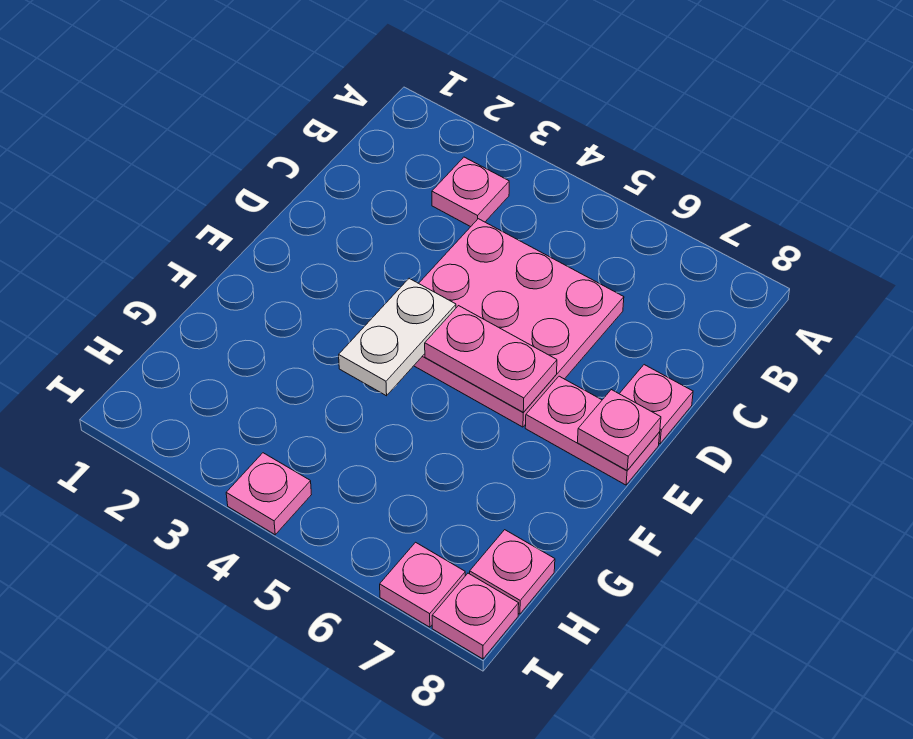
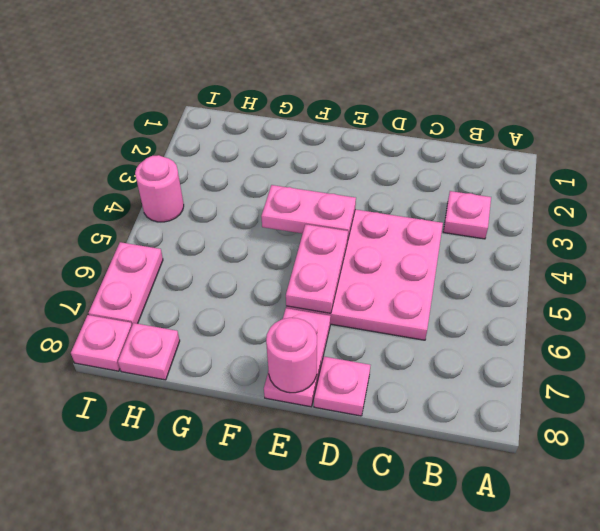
white 1x2 plate [339,278,456,396] -> pink 1x2 plate [261,185,356,238]
pink 1x1 plate [577,390,661,470] -> pink 1x1 round brick [266,318,317,393]
pink 1x1 plate [226,453,311,535] -> pink 1x1 round brick [135,155,184,222]
pink 1x1 plate [380,542,465,627] -> pink 1x2 plate [89,242,163,325]

